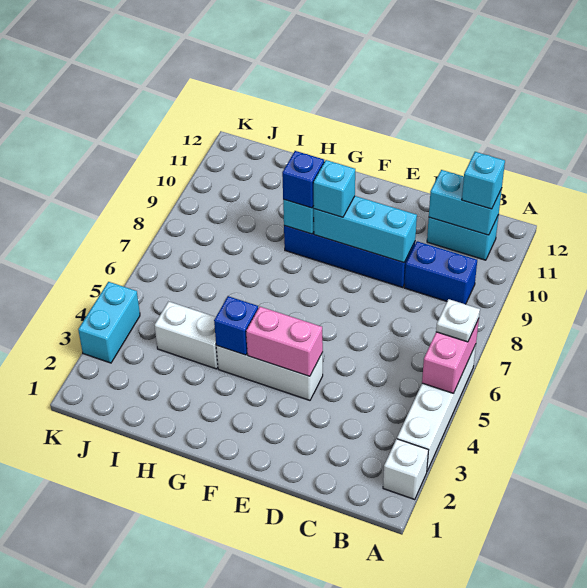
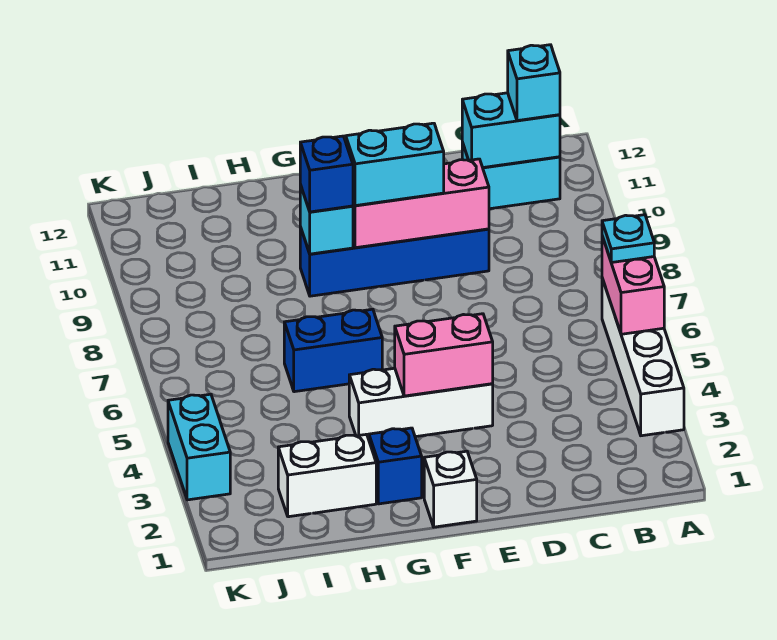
white 1x1 brick [383,439,428,500] -> white 1x1 brick moved to [424,451,477,527]
white 1x1 plate [436,299,480,342] -> cyan 1x1 plate [602,215,654,263]
blue 1x2 brick [404,241,477,304] -> blue 1x2 brick moved to [284,309,382,392]
cyan 1x3 brick [314,196,417,263] -> pink 1x3 brick [353,159,489,248]
cyan 1x1 brick [313,160,355,217] -> cyan 1x2 brick [346,123,444,206]
blue 1x1 brick [214,296,258,355] -> blue 1x1 brick moved to [369,428,422,504]
white 1x2 brick [154,302,218,369] -> white 1x2 brick moved to [278,434,376,517]

